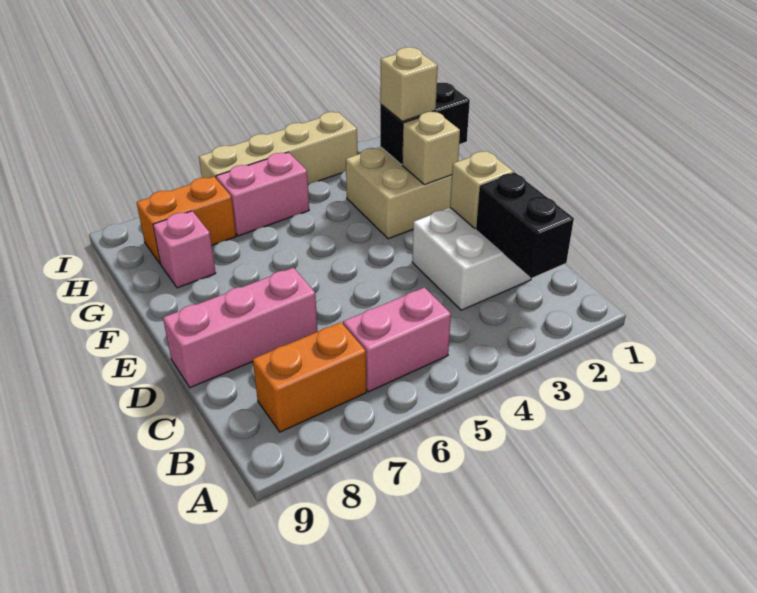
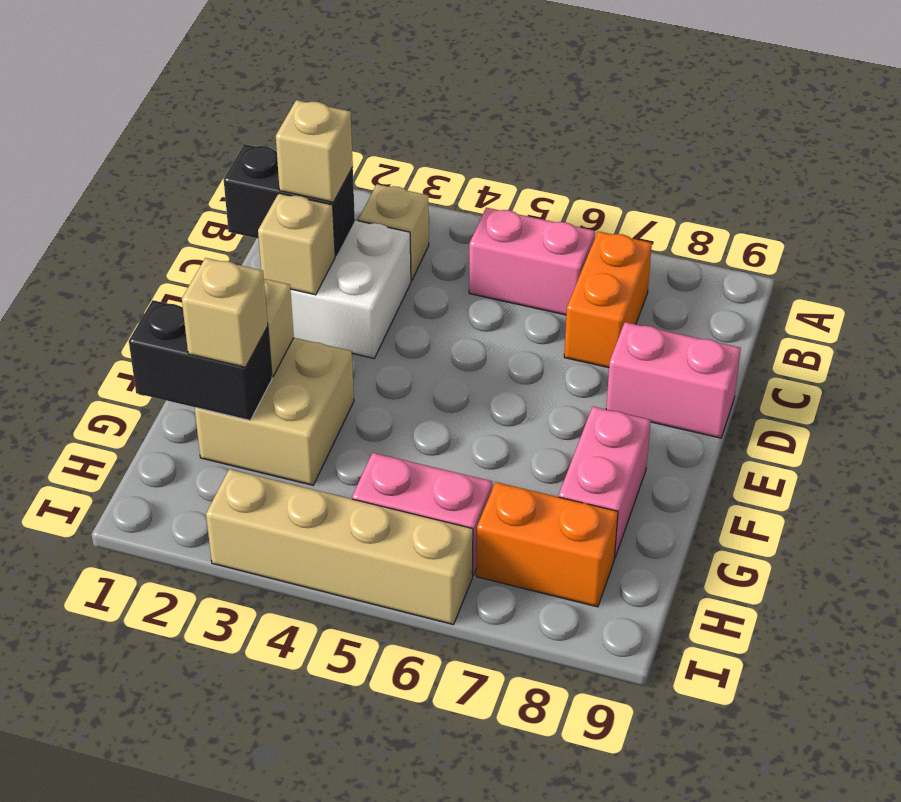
black 1x2 brick [476,173,574,278] -> black 1x2 brick turned to [224,144,355,256]
none -> tan 1x1 brick [358,184,429,281]
orange 1x2 brick [253,322,366,432] -> orange 1x2 brick turned to [564,231,652,368]
none -> tan 1x1 brick [276,100,353,202]
pink 1x3 brick [163,268,318,388] -> pink 1x2 brick [606,322,741,438]
pink 1x1 brick [153,211,216,288] -> pink 1x2 brick [559,407,651,559]

